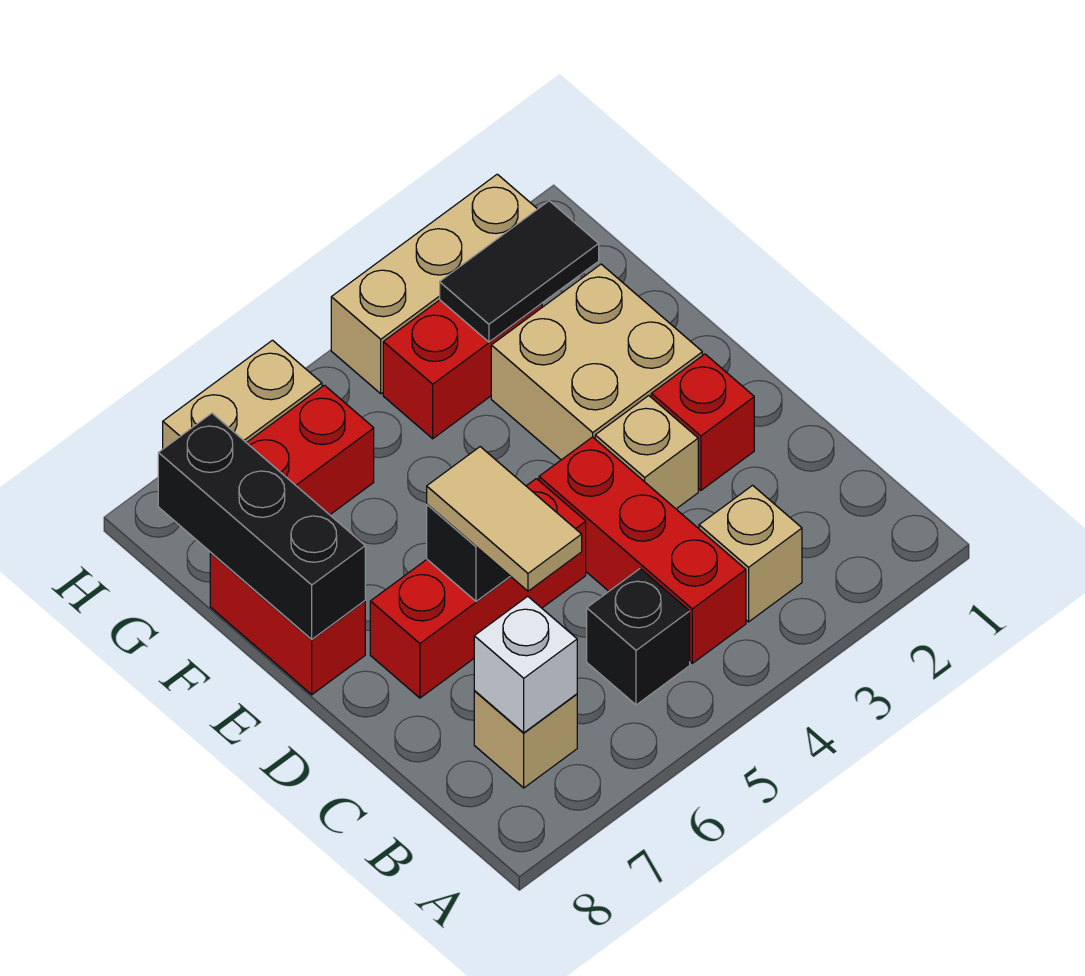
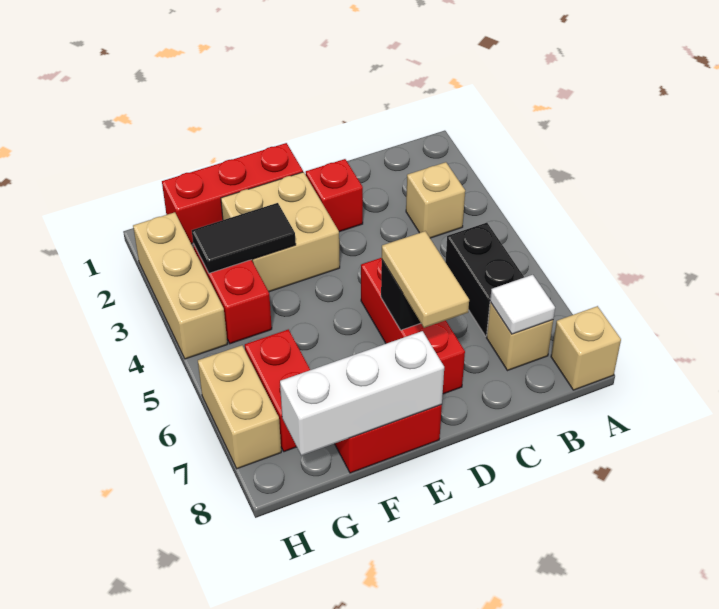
red 1x3 brick [539,437,746,663] -> red 1x3 brick moved to [162,143,303,244]
black 1x1 brick [587,569,690,705] -> black 1x2 brick [446,223,524,336]
white 1x1 brick [474,596,577,733] -> white 1x1 tile [490,275,555,334]
tan 1x2 tile [427,447,582,591] -> tan 1x2 tile turned to [382,231,469,328]
tan 1x1 brick [595,396,698,509] -> tan 1x1 brick moved to [551,306,621,390]
black 1x3 brick [158,413,365,640] -> white 1x3 brick [280,331,444,455]
black 1x2 tile [440,201,599,342] -> black 1x2 tile turned to [192,203,296,273]

